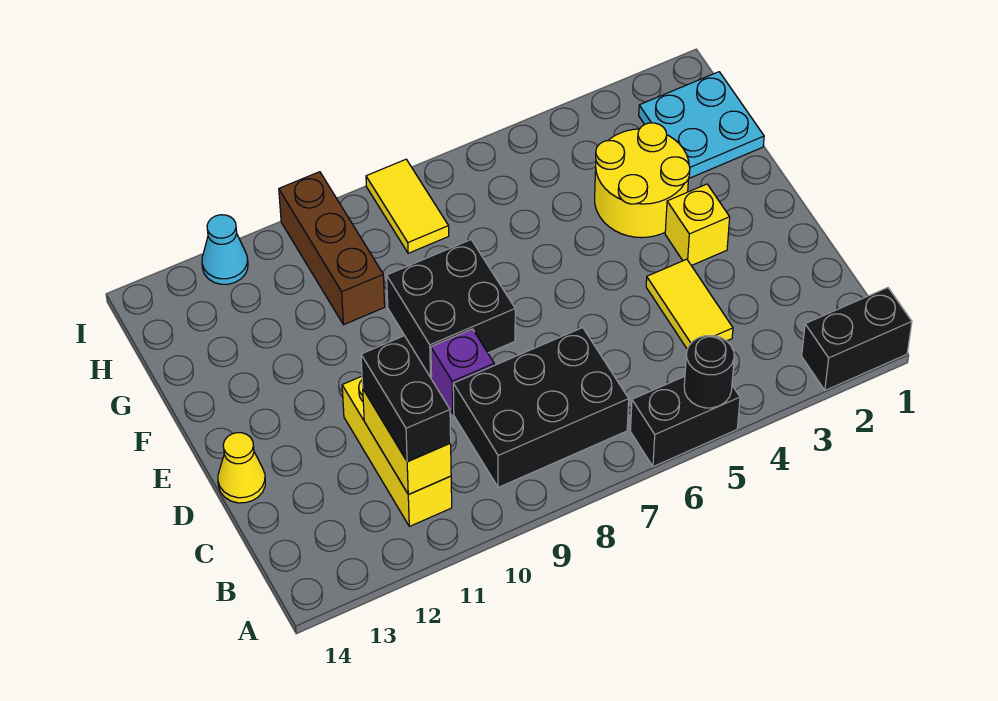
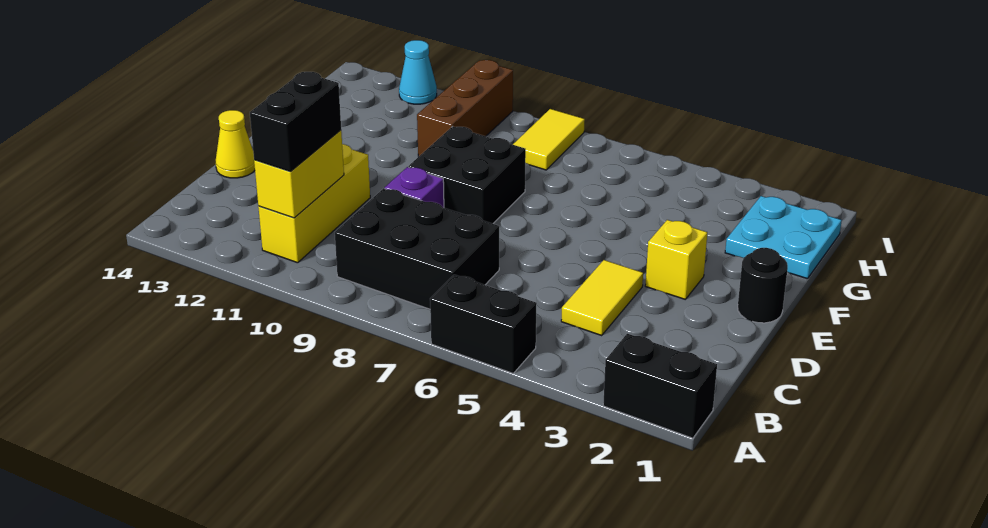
black 1x1 round brick [684,336,734,408] -> black 1x1 round brick moved to [738,248,788,323]
yellow 2x2 round brick [595,123,690,238] -> none

